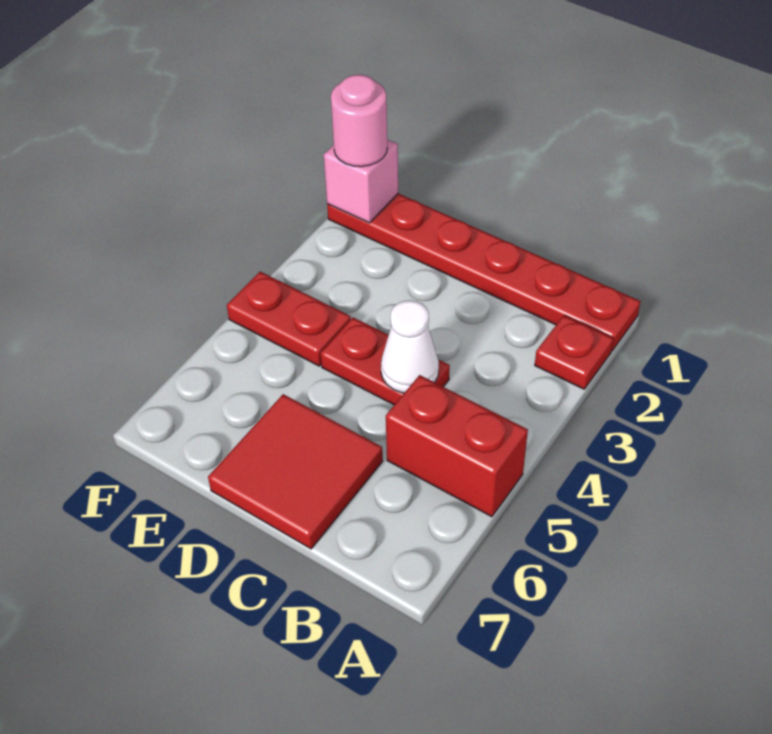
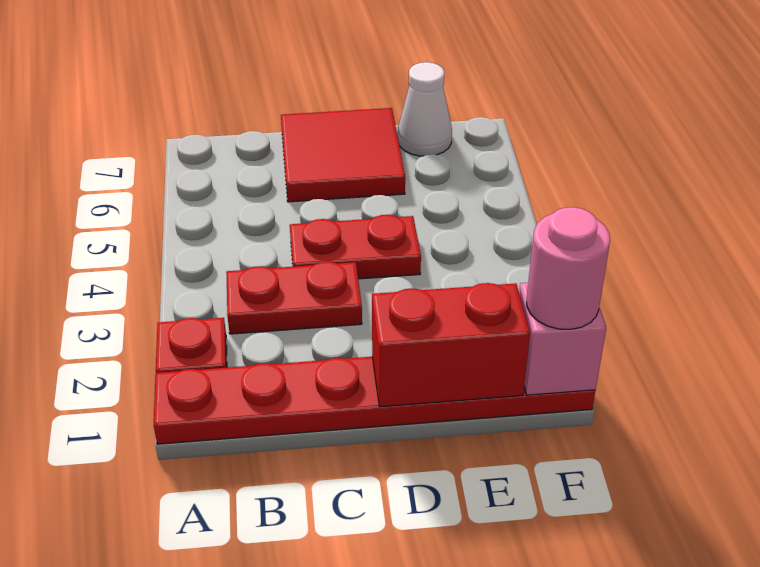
red 1x2 brick [386,375,528,517] -> red 1x2 brick moved to [372,283,530,407]
white 1x1 cone [381,300,439,393] -> white 1x1 cone moved to [398,62,452,156]
red 1x2 plate [227,272,351,366] -> red 1x2 plate moved to [226,262,362,334]

